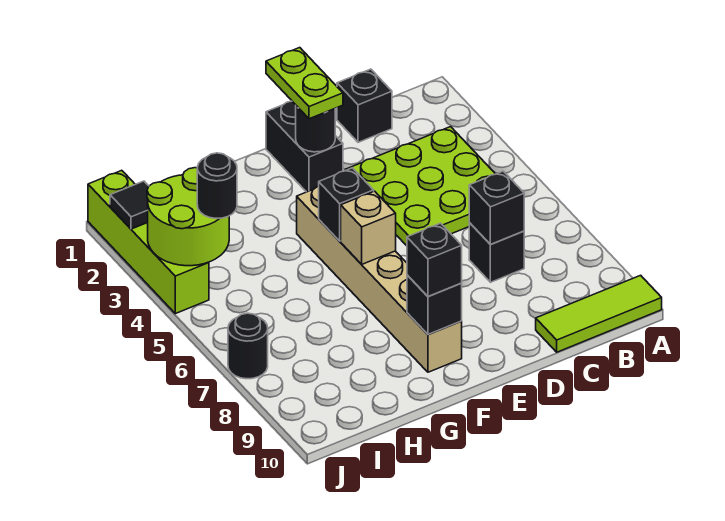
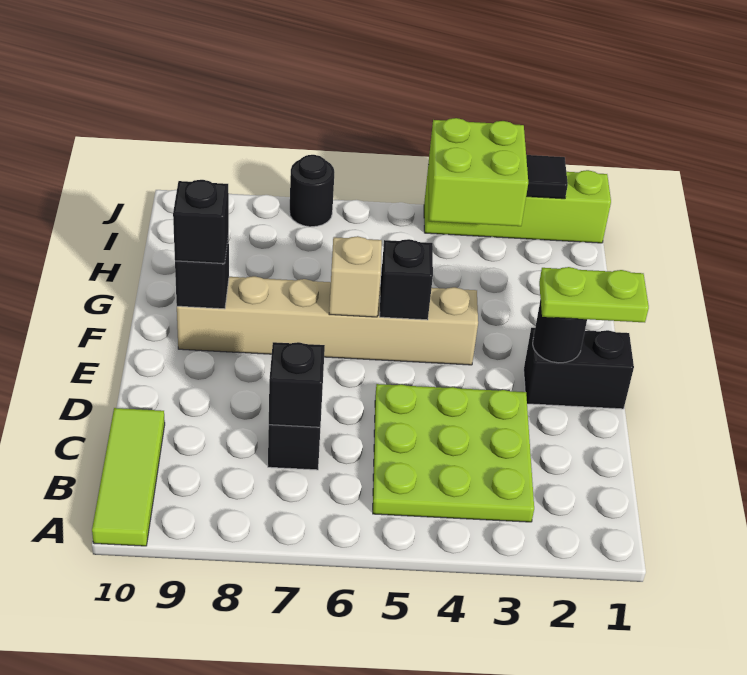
black 1x1 brick [337,69,392,142] -> none
lime 2x2 round brick [147,168,229,266] -> lime 2x2 brick [428,118,528,226]
black 1x1 round brick [197,153,237,218] -> none

